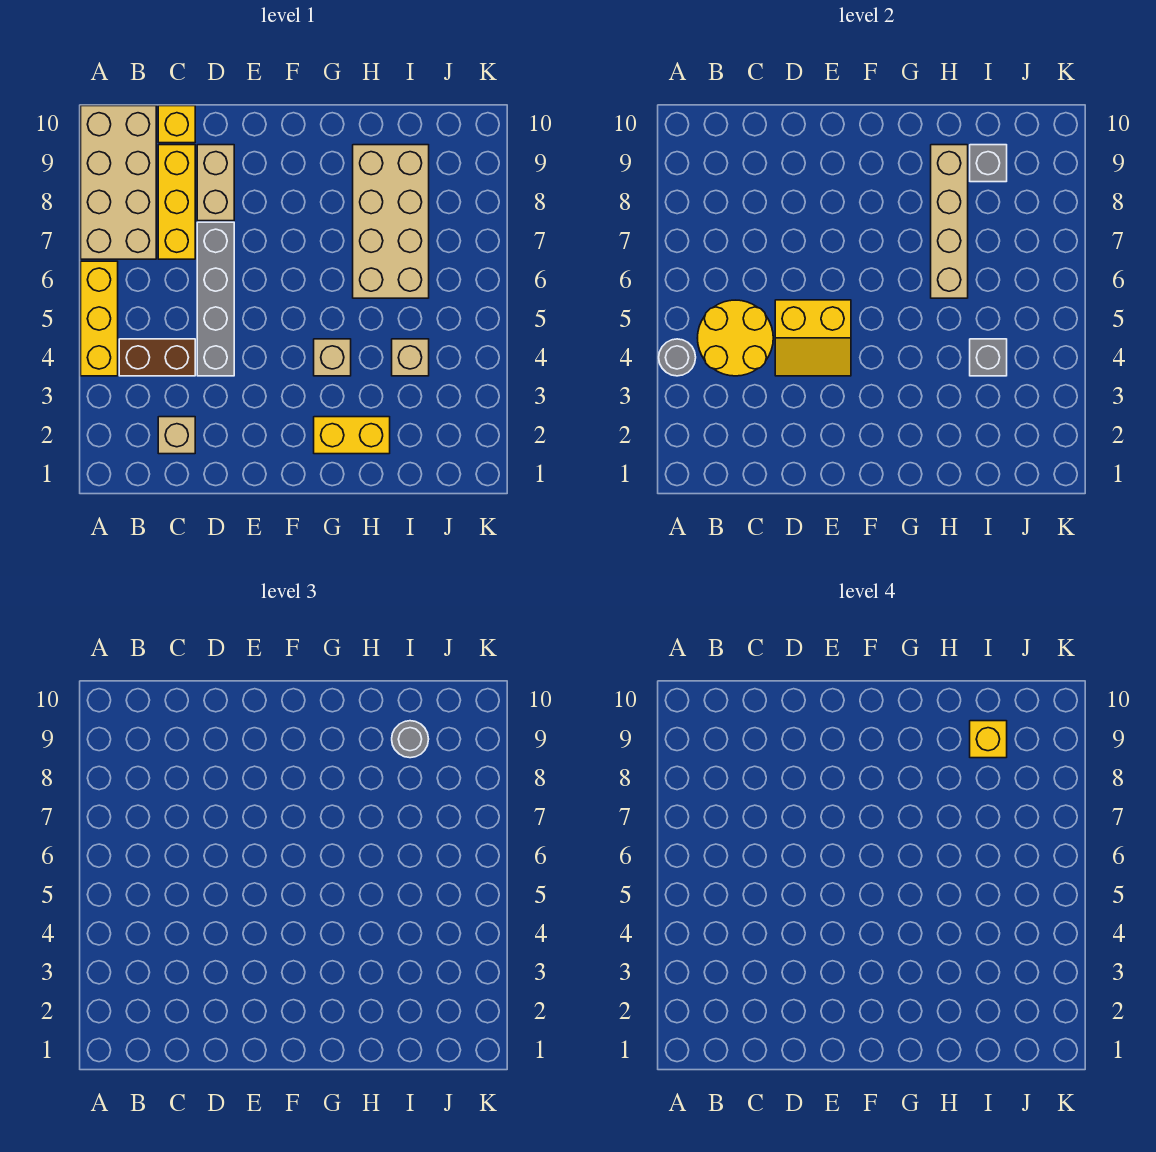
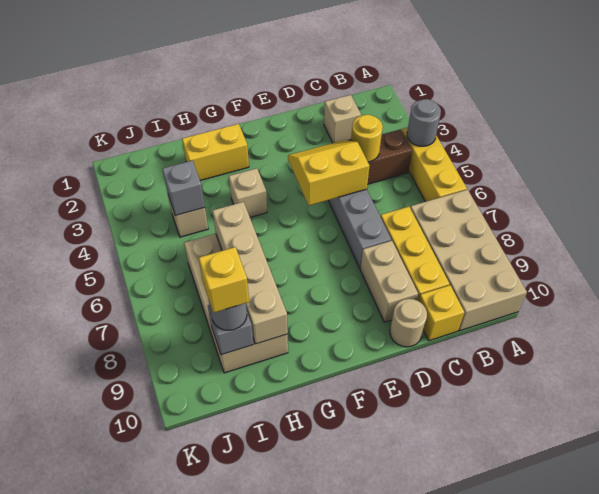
yellow 2x2 round brick [698,300,773,376] -> yellow 1x1 round brick [351,115,383,162]
none -> tan 1x1 round brick [390,299,427,347]

